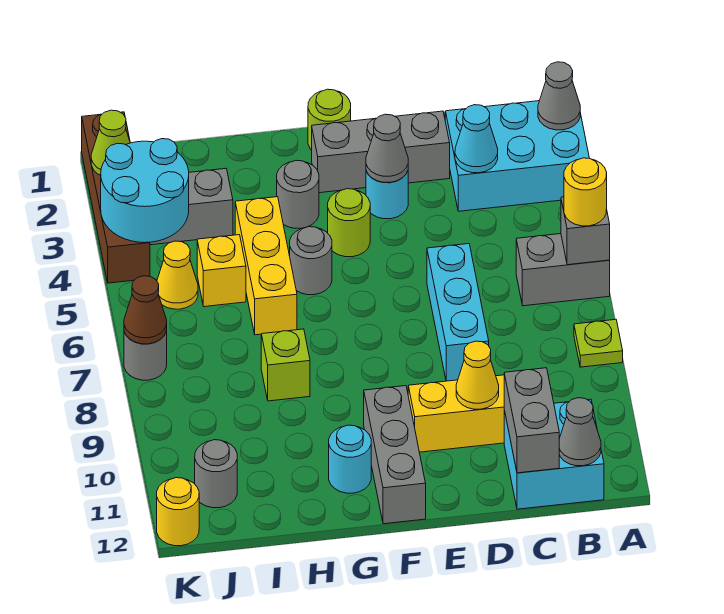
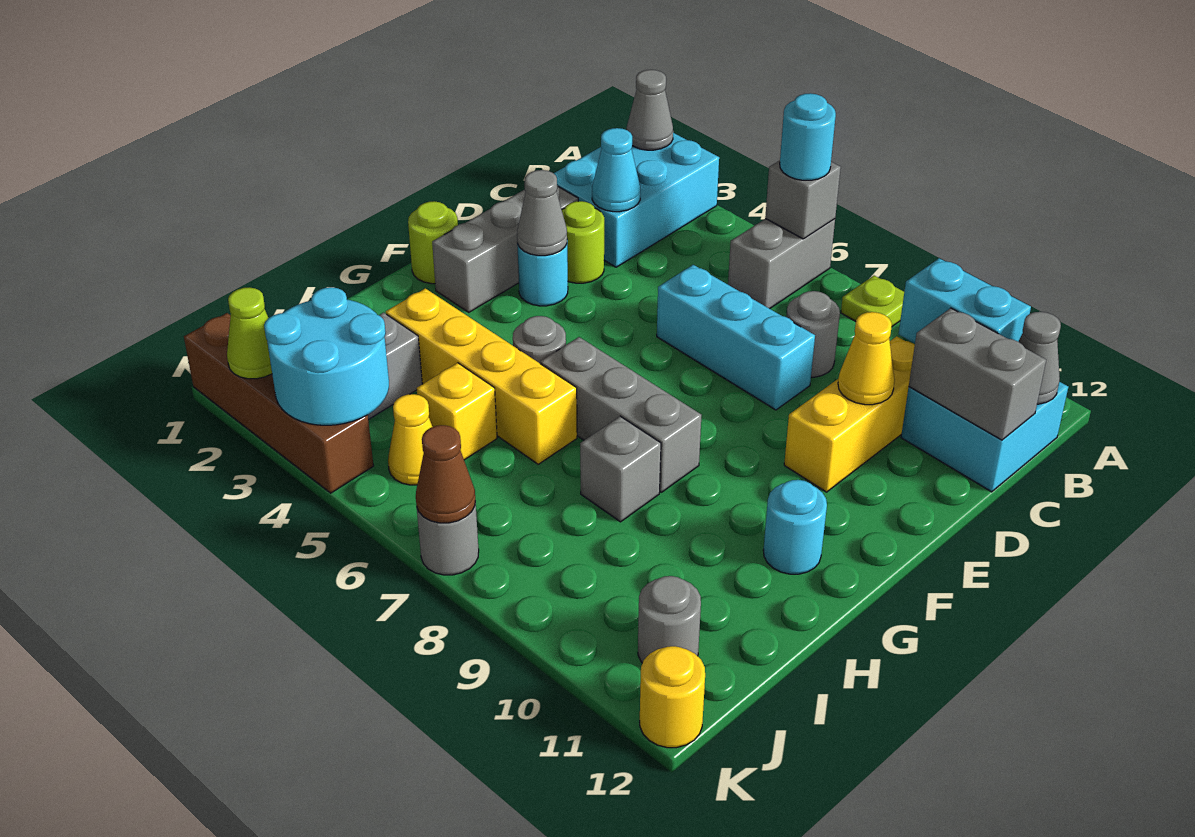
yellow 1x1 round brick [564,158,607,226] -> cyan 1x1 round brick [780,93,836,180]
none -> cyan 1x2 brick [899,258,1031,344]
lime 1x1 round brick [328,189,370,257] -> lime 1x1 round brick moved to [562,201,604,283]
grey 1x3 brick [364,386,426,524] -> grey 1x3 brick moved to [540,337,701,492]
grey 1x1 round brick [277,160,319,229] -> grey 1x1 round brick moved to [786,291,840,377]
yellow 1x3 brick [235,197,297,335] -> yellow 1x4 brick [386,288,577,464]
lime 1x1 brick [261,329,310,401] -> grey 1x1 brick [580,416,661,522]

